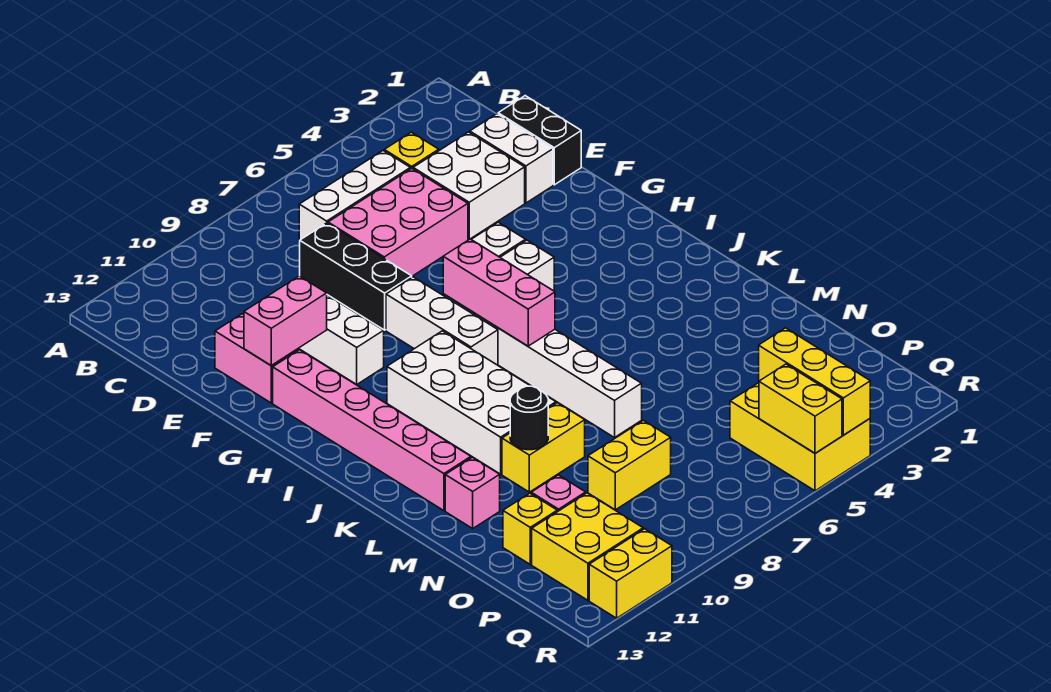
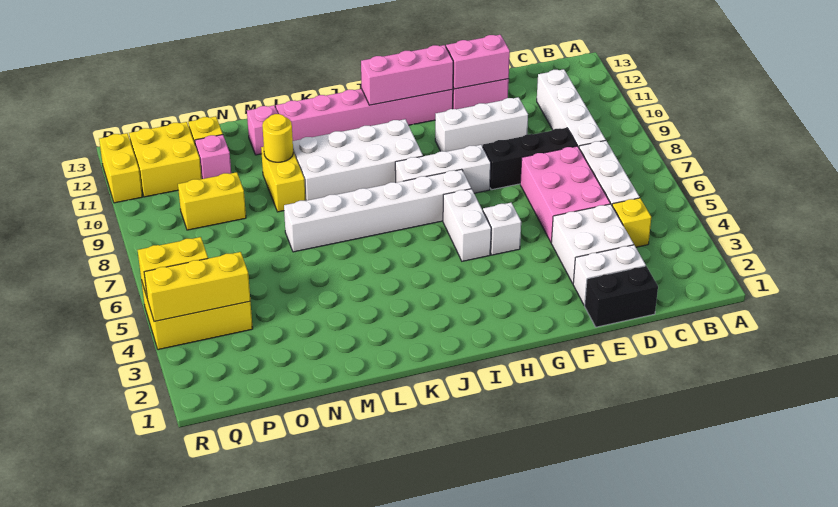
none -> white 1x4 brick [537,69,606,147]
pink 1x2 brick [244,276,327,366] -> pink 1x2 brick turned to [446,35,510,89]
pink 1x3 brick [443,239,555,346] -> pink 1x3 brick moved to [361,45,453,105]
black 1x1 round brick [510,386,548,450] -> yellow 1x1 round brick [262,114,293,162]
yellow 1x2 brick [588,420,671,510] -> yellow 1x2 brick turned to [178,172,246,230]

